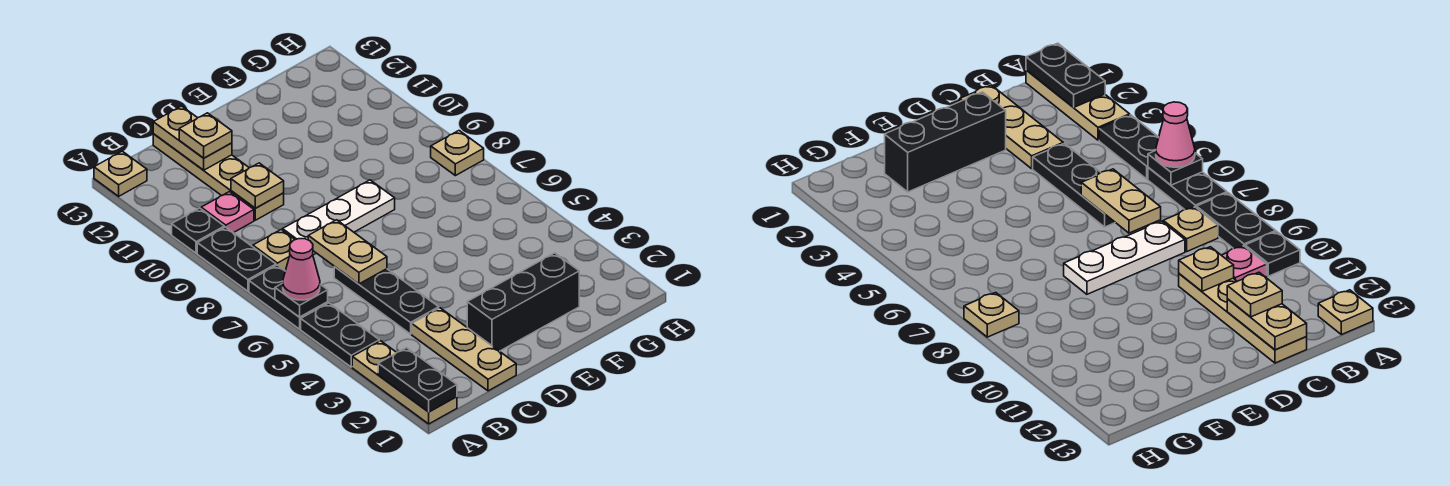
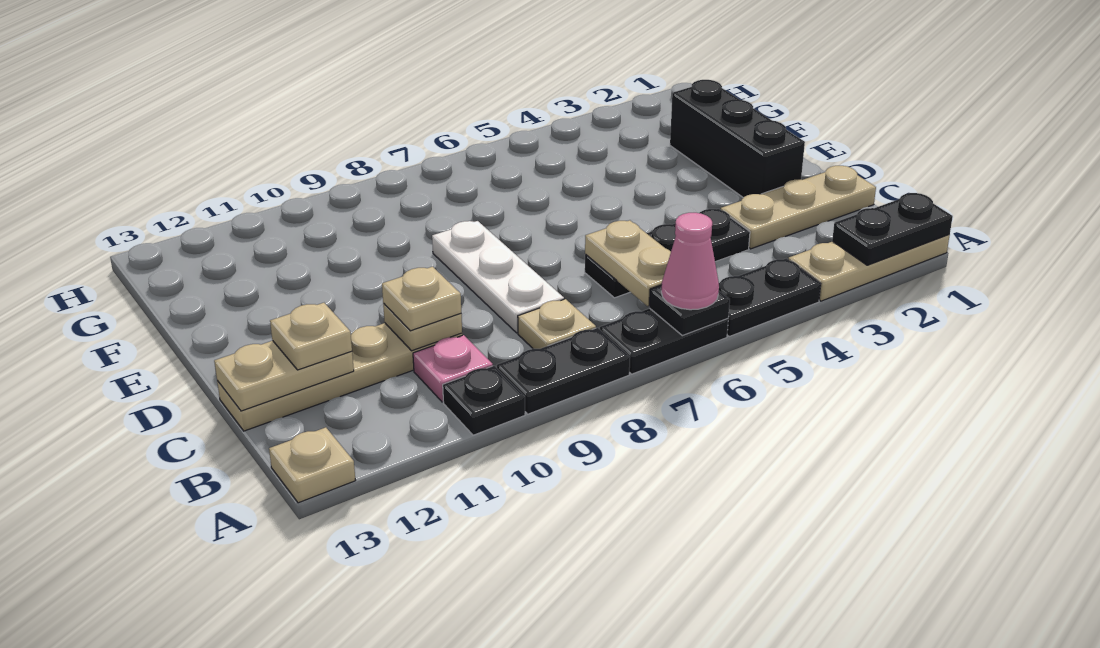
tan 1x2 plate [308,220,387,284] -> tan 1x2 plate turned to [585,220,671,306]
tan 1x1 plate [431,131,484,176] -> tan 1x1 plate moved to [382,267,461,331]

